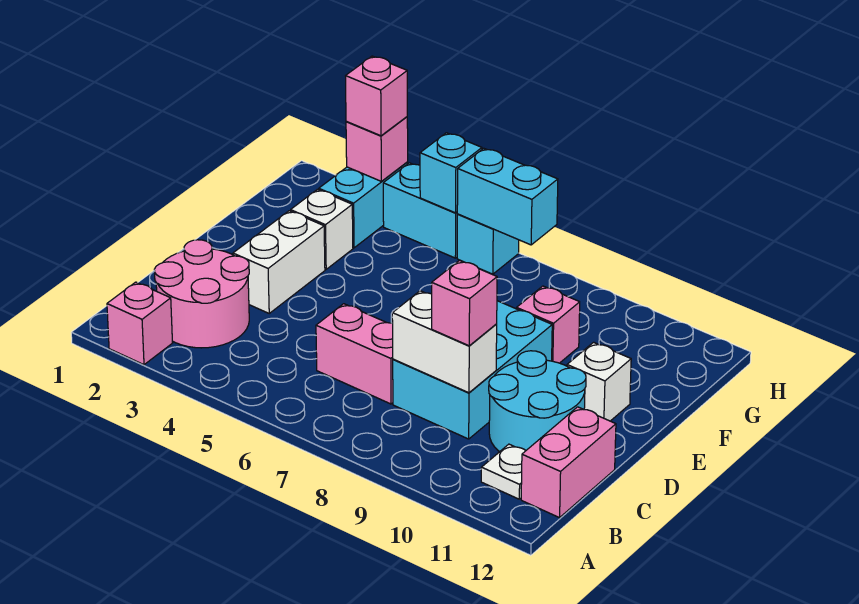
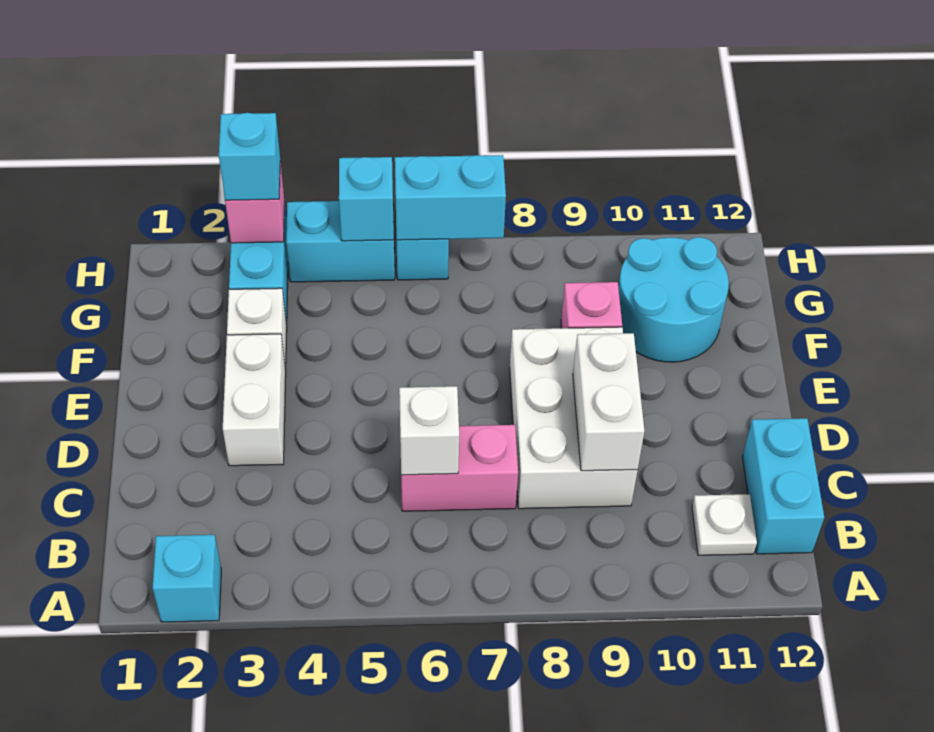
pink 1x1 brick [107,282,172,365] -> cyan 1x1 brick [153,535,221,622]
pink 2x2 round brick [154,240,249,348] -> none
pink 1x2 brick [521,407,616,518] -> cyan 1x2 brick [742,418,824,554]
cyan 2x3 brick [393,301,552,439] -> white 2x3 brick [510,327,638,509]
white 1x2 brick [392,291,497,393] -> white 1x2 brick turned to [573,333,645,471]
pink 1x1 brick [432,260,497,346] -> none
cyan 2x2 round brick [489,351,586,452] -> cyan 2x2 round brick moved to [618,237,729,362]
white 1x1 brick [567,342,631,421] -> white 1x1 brick moved to [399,386,459,475]
pink 1x1 brick [346,56,407,136] -> cyan 1x1 brick [219,113,280,200]

